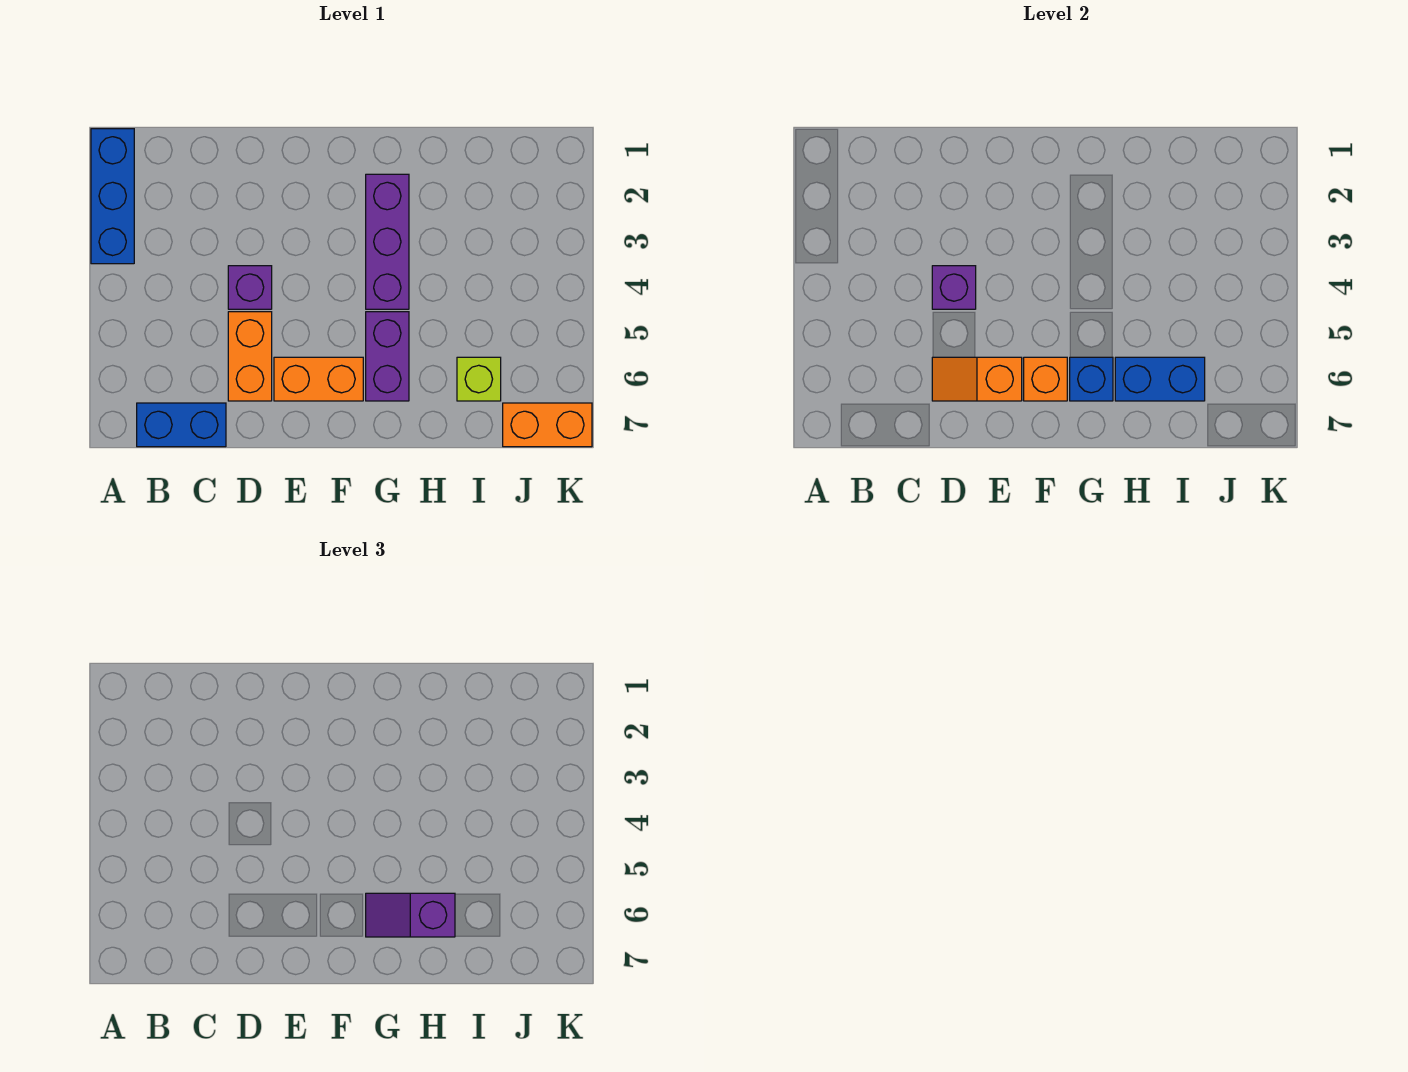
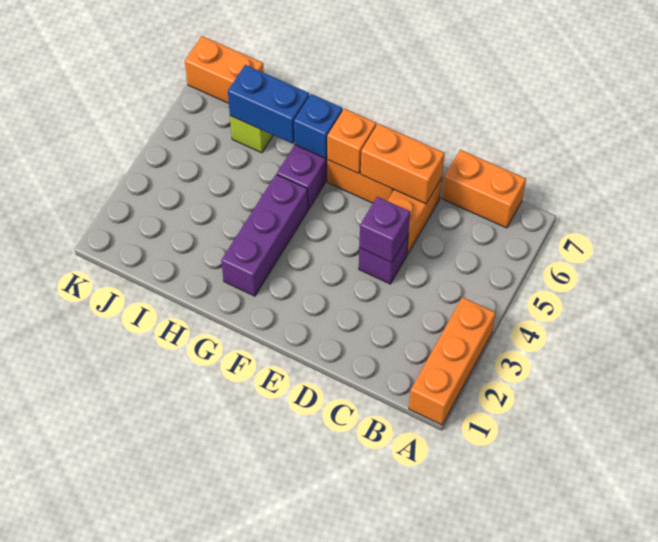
blue 1x3 brick [91,129,134,264] -> orange 1x3 brick [409,297,496,425]
blue 1x2 brick [137,403,226,447] -> orange 1x2 brick [442,150,526,228]
orange 1x2 slope [932,357,1022,401] -> orange 1x2 brick [361,124,445,204]
purple 1x2 slope [366,893,455,937] -> none

